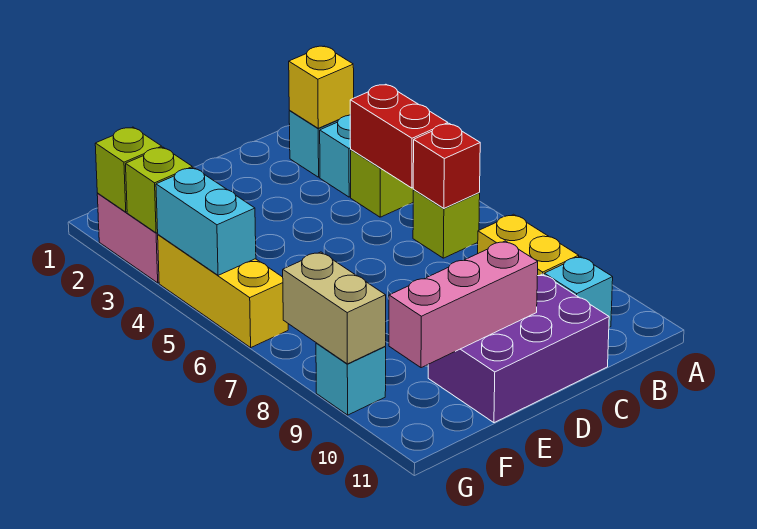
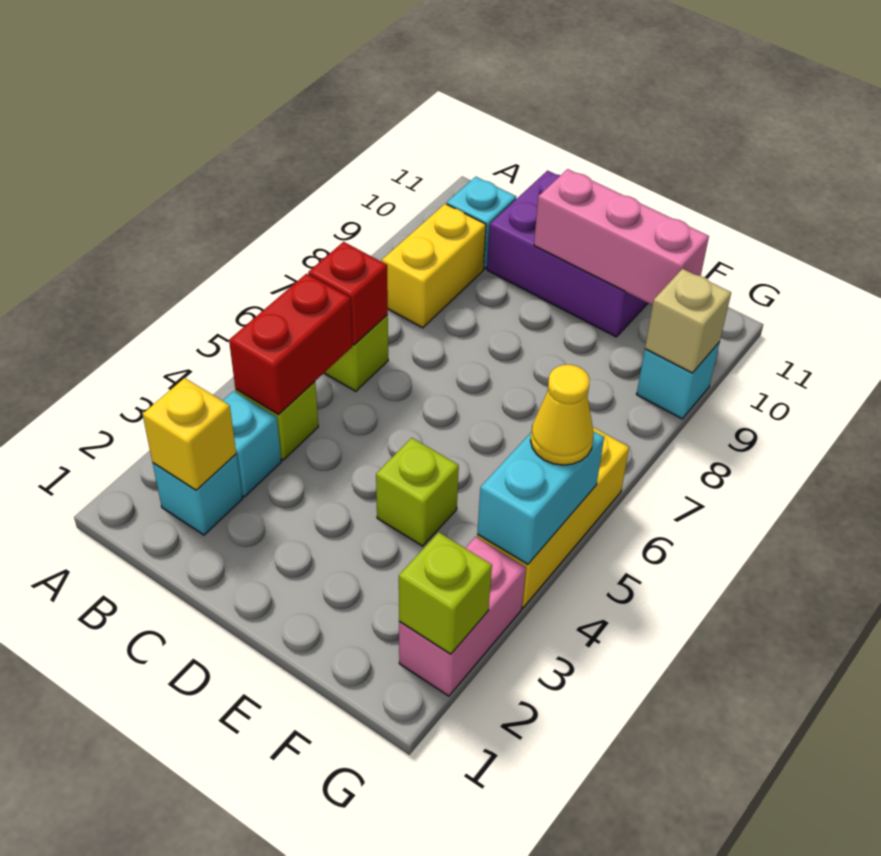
lime 1x1 brick [126,147,192,233] -> lime 1x1 brick moved to [376,438,459,546]
none -> yellow 1x1 cone [530,365,594,465]
tan 1x2 brick [283,252,386,364] -> tan 1x1 brick [645,269,731,373]

